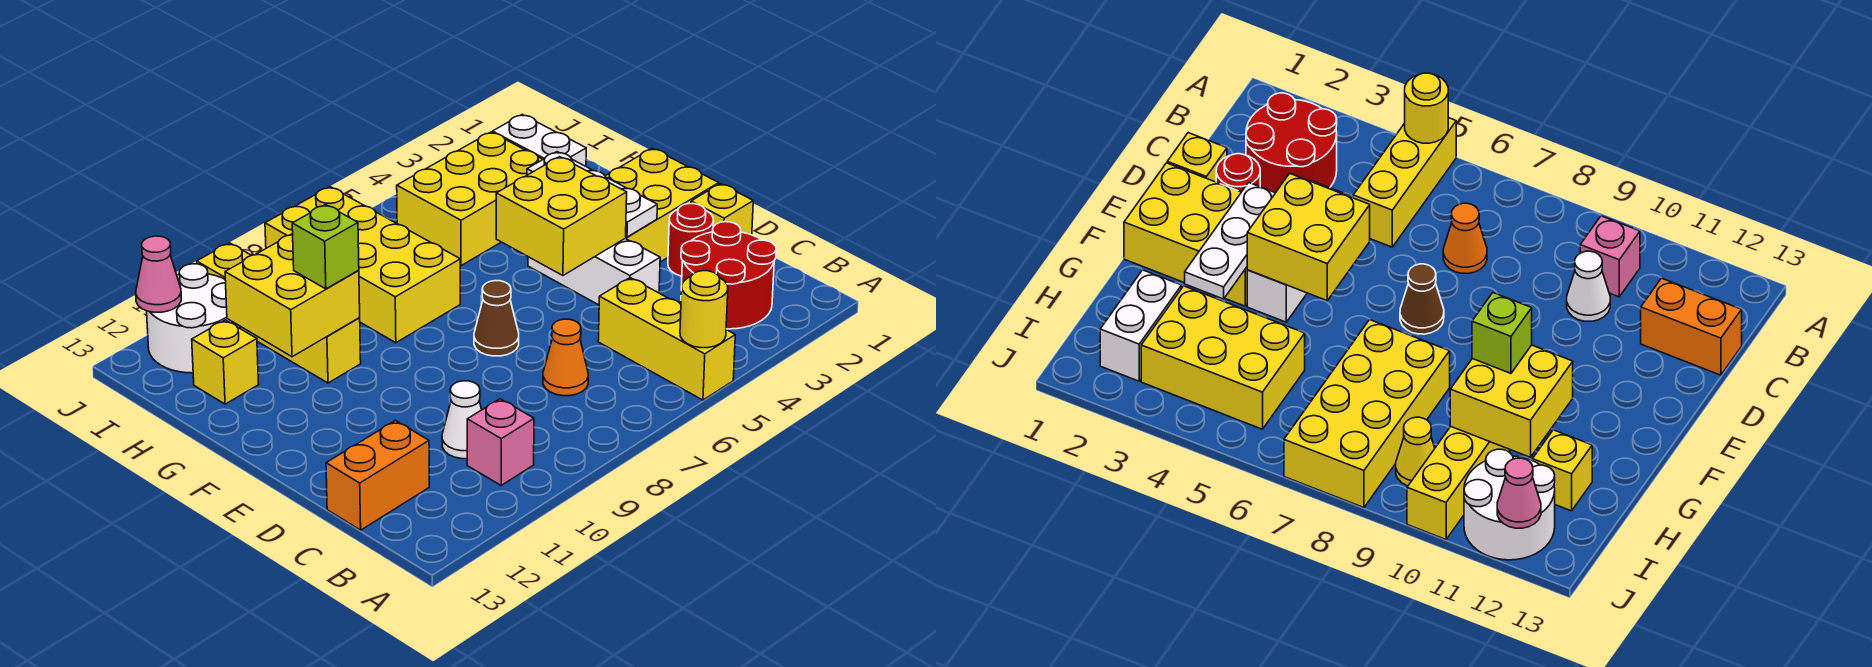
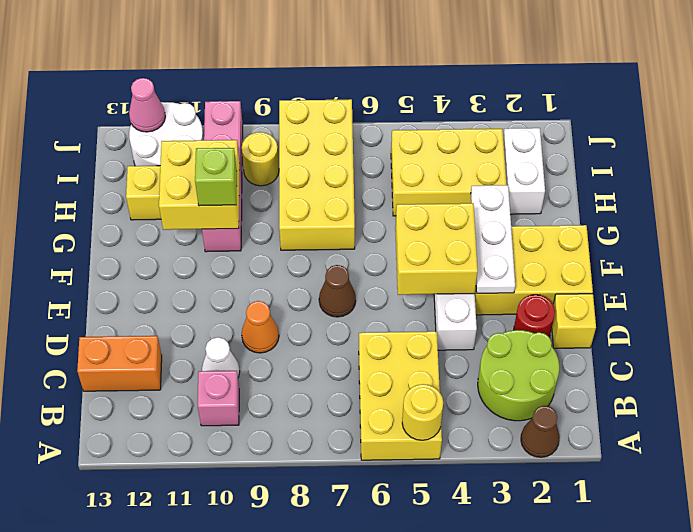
none -> brown 1x1 cone [521,406,560,457]
yellow 1x3 brick [598,278,735,400] -> yellow 2x3 brick [359,331,442,460]
red 2x2 round brick [681,222,776,329] -> lime 2x2 round brick [478,330,559,421]
orange 1x1 cone [543,319,588,396] -> orange 1x1 cone moved to [242,301,279,353]
yellow 1x4 brick [197,243,361,383] -> pink 1x4 brick [202,101,243,252]
yellow 1x1 cone [1396,417,1435,486] -> yellow 1x1 round brick [242,132,279,186]

